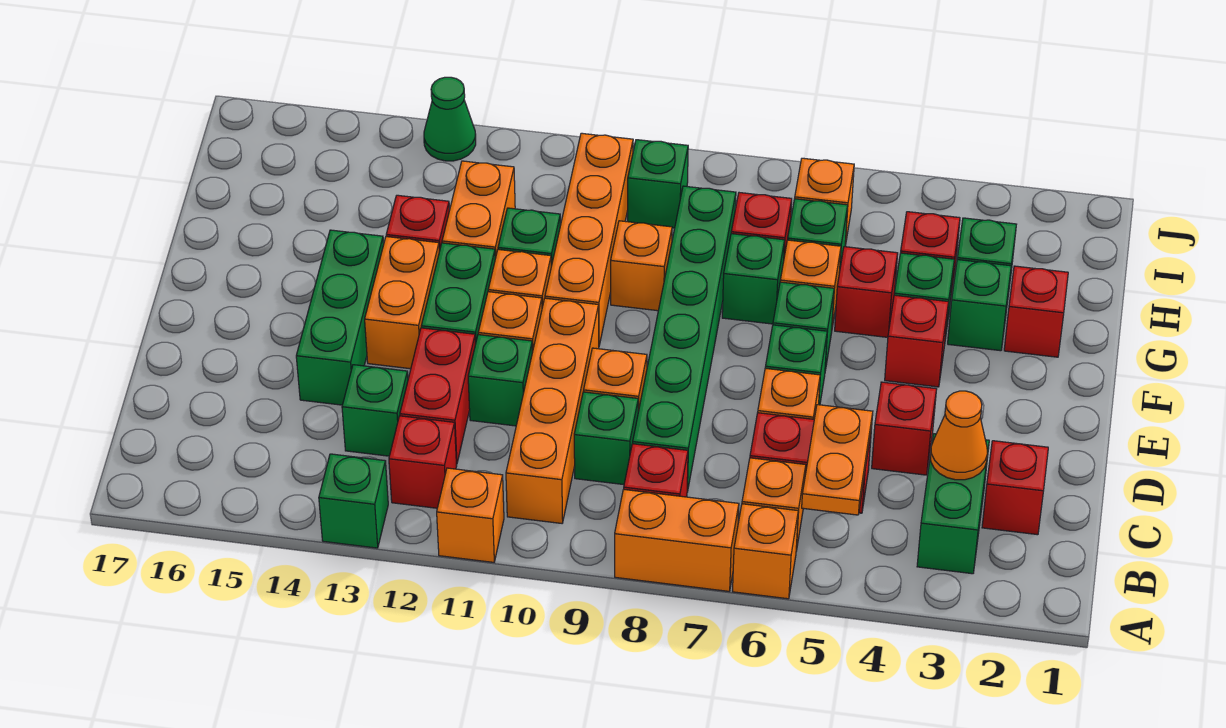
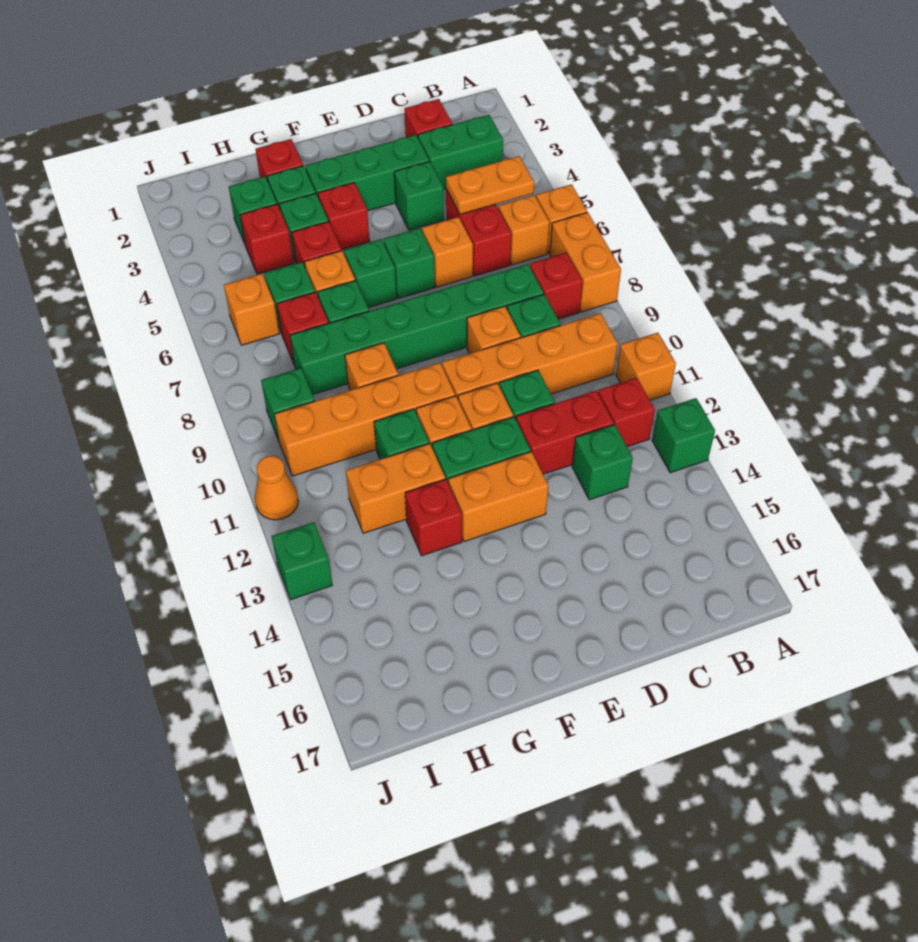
orange 1x1 cone [930,391,988,480] -> orange 1x1 cone moved to [255,456,298,520]
red 1x1 brick [872,382,937,475] -> green 1x1 brick [394,161,444,230]
green 1x3 brick [296,230,384,405] -> green 1x3 brick moved to [305,135,429,211]
green 1x1 cone [424,77,476,161] -> green 1x1 brick [272,522,332,600]

